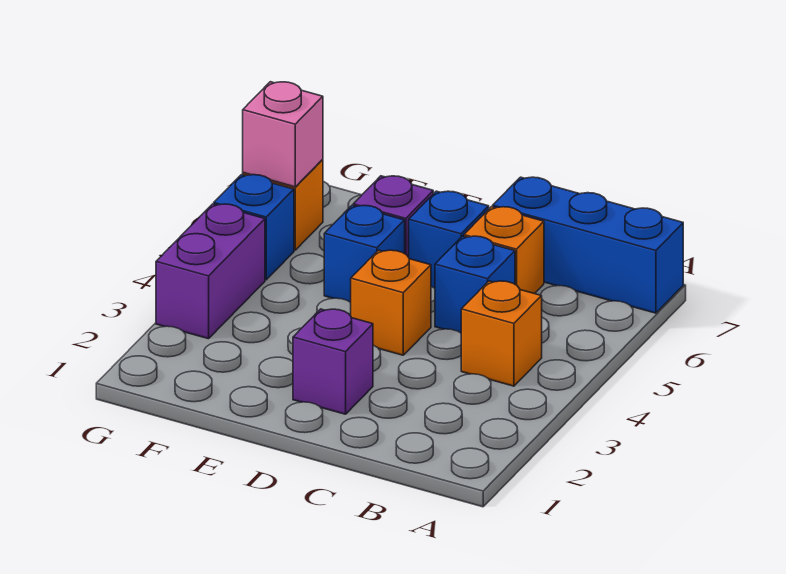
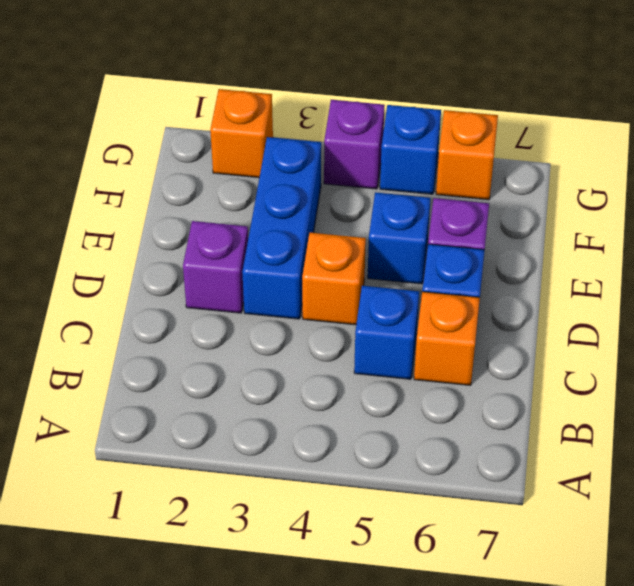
blue 1x3 brick [493,177,683,313] -> blue 1x3 brick moved to [242,137,321,319]
orange 1x1 brick [461,281,542,386] -> orange 1x1 brick moved to [210,89,273,178]
purple 1x2 brick [156,204,265,339] -> purple 1x1 brick [324,100,385,189]
pink 1x1 brick [243,82,323,187] -> none

